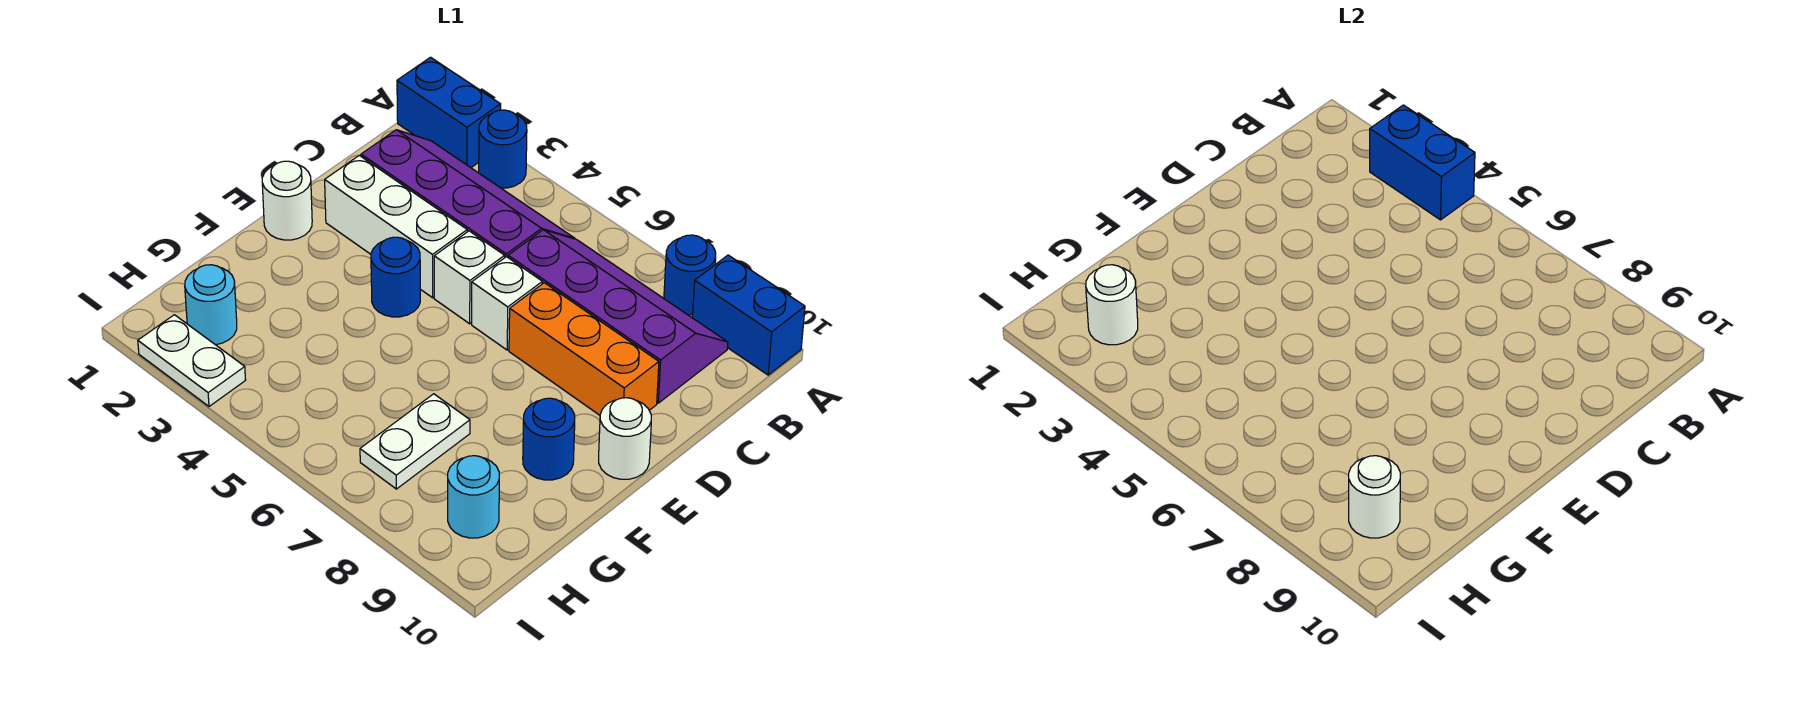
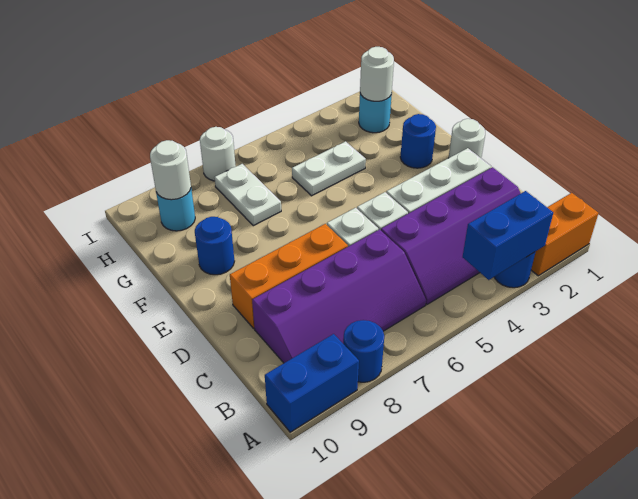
blue 1x2 brick [397,57,501,168] -> orange 1x2 brick [531,193,598,276]
blue 1x1 round brick [371,237,420,317] -> blue 1x1 round brick moved to [400,114,436,168]
white 1x1 round brick [599,398,651,479] -> white 1x1 round brick moved to [200,127,236,181]
white 1x2 plate [138,315,245,406] -> white 1x2 plate moved to [292,141,366,196]

